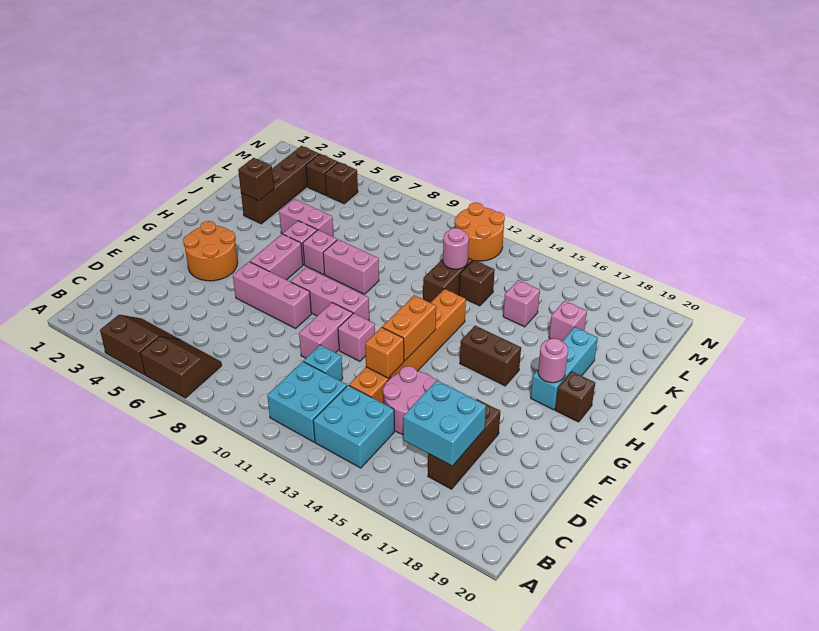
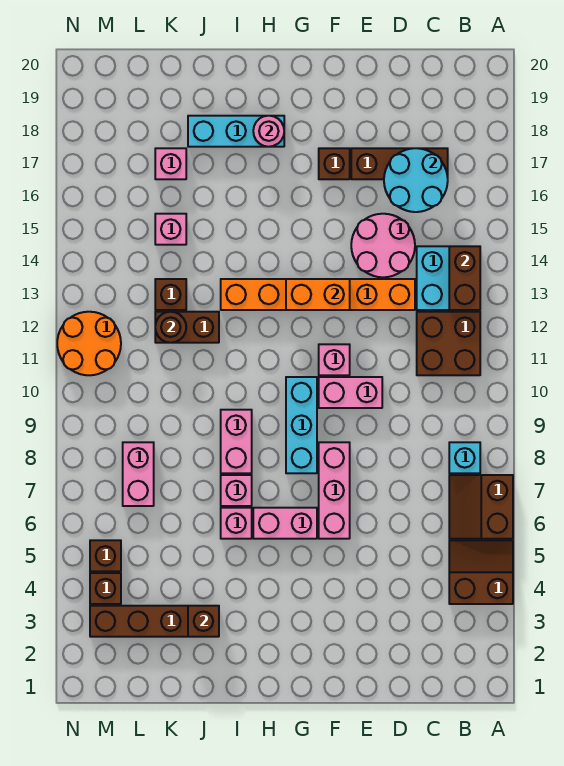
brown 2x2 slope [100,315,180,375] -> brown 2x2 slope turned to [449,540,513,604]
cyan 2x2 brick [267,362,347,442] -> brown 2x2 brick [417,312,480,375]
cyan 2x2 brick [403,381,486,466] -> cyan 2x2 round brick [384,148,448,212]
cyan 1x1 brick [304,345,343,381] -> cyan 1x1 brick moved to [449,442,480,473]
orange 1x1 brick [365,327,404,378] -> none
orange 2x2 round brick [183,221,238,281] -> none
pink 1x3 brick [291,267,369,320] -> cyan 1x3 brick [286,377,317,473]
brown 1x2 brick [460,326,521,386] -> brown 1x2 brick moved to [449,246,480,310]
brown 1x1 brick [555,371,595,422] -> brown 1x1 brick moved to [319,148,350,179]
pink 1x2 brick [279,199,333,237] -> pink 1x2 brick moved to [123,442,154,506]
pink 1x1 round brick [443,228,469,269] -> brown 1x1 round brick [155,312,186,343]

